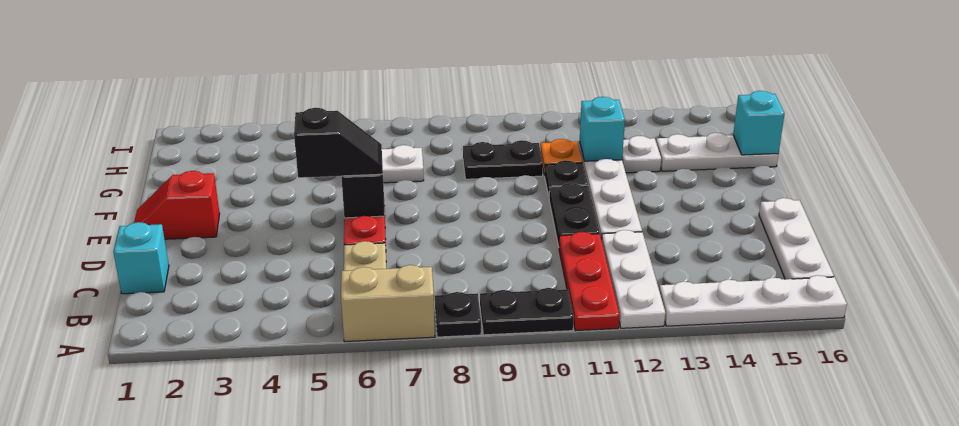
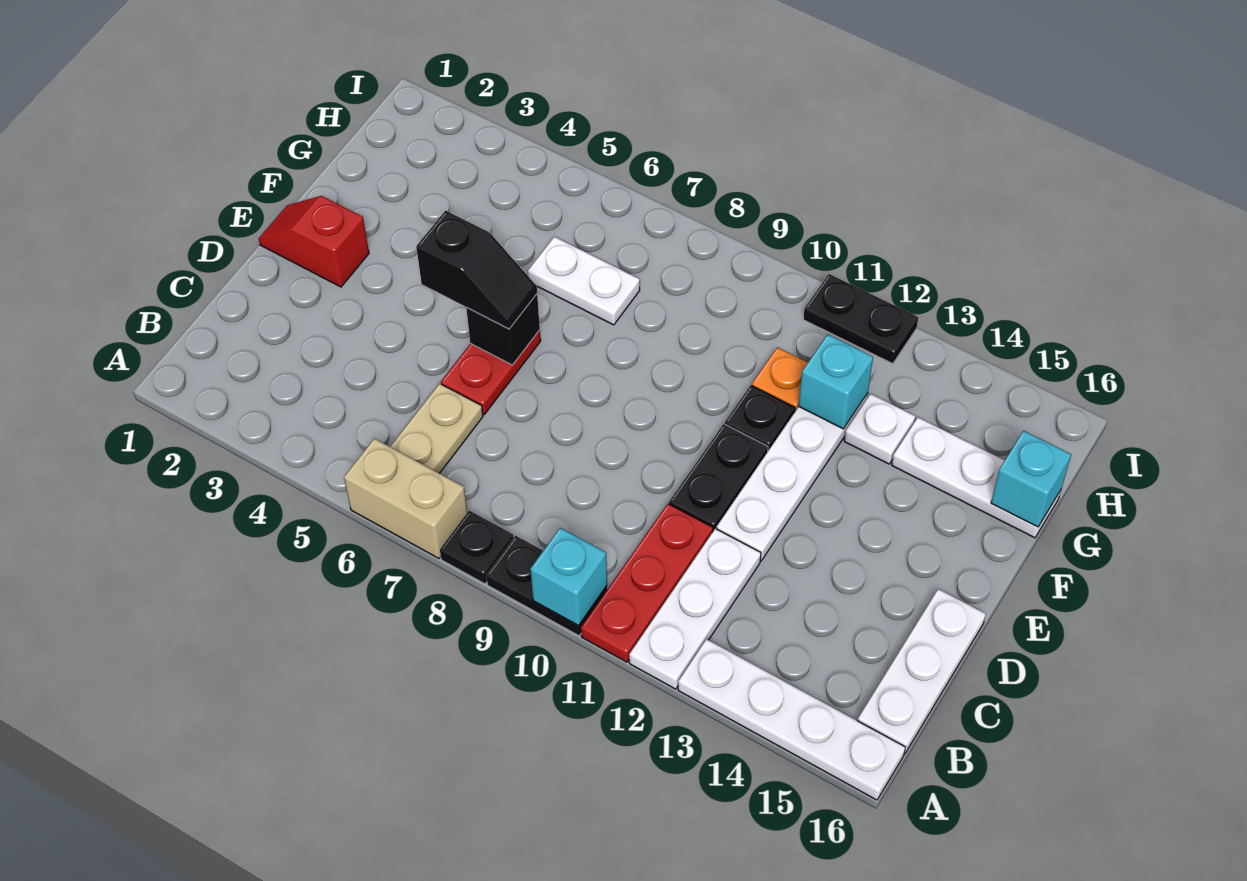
cyan 1x1 brick [113,222,169,294] -> cyan 1x1 brick moved to [530,528,607,626]
black 1x2 plate [463,140,543,179] -> black 1x2 plate moved to [803,274,918,364]

